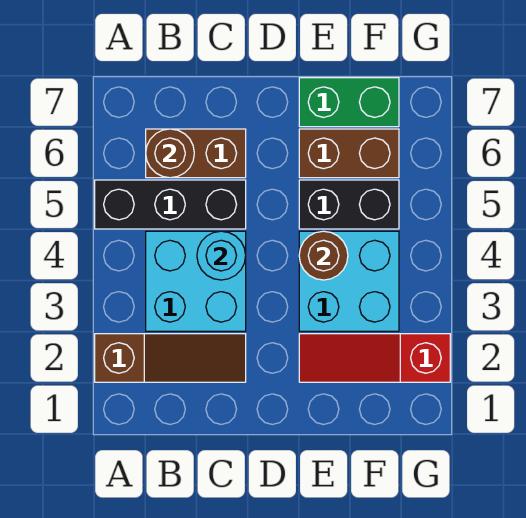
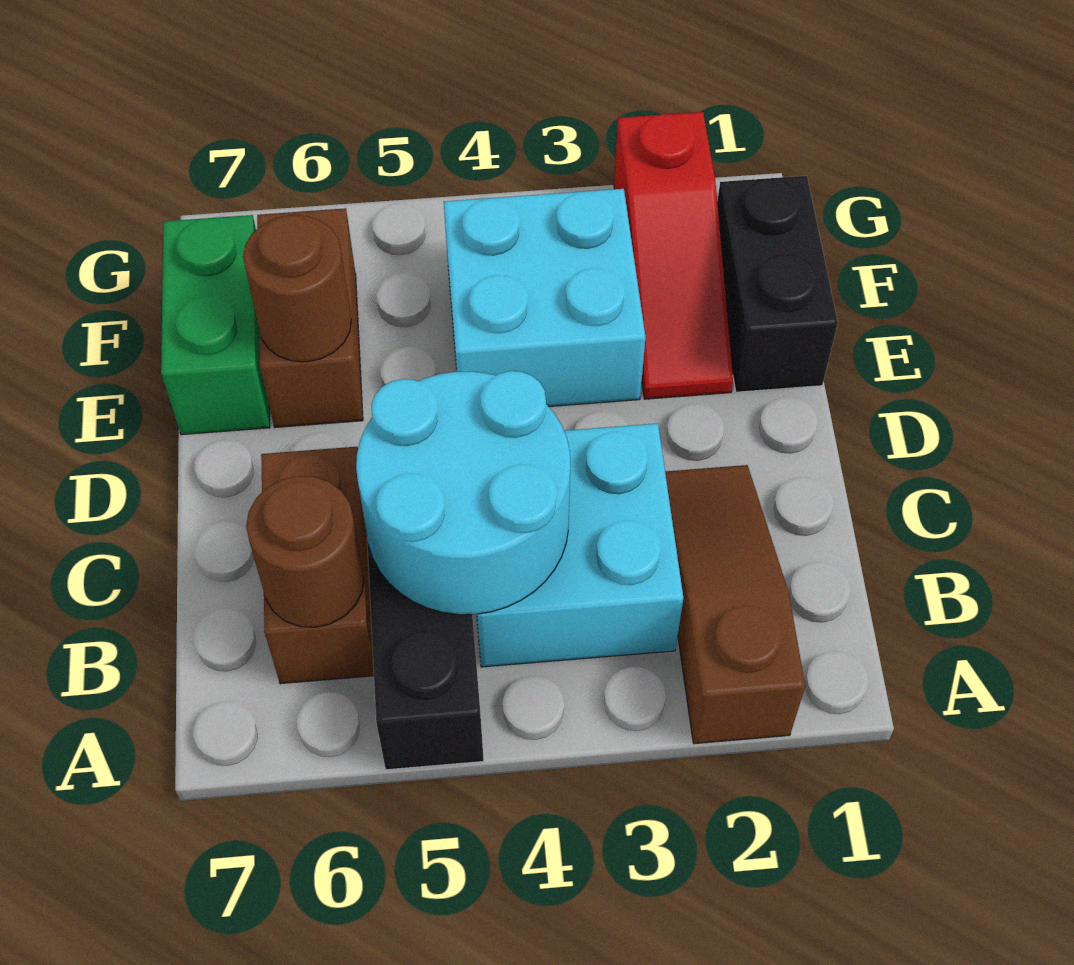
cyan 1x1 round brick [197,231,246,280] -> cyan 2x2 round brick [356,371,570,615]
brown 1x1 round brick [299,231,348,280] -> brown 1x1 round brick moved to [243,215,351,362]
black 1x2 brick [299,180,399,229] -> black 1x2 brick moved to [717,176,838,392]

